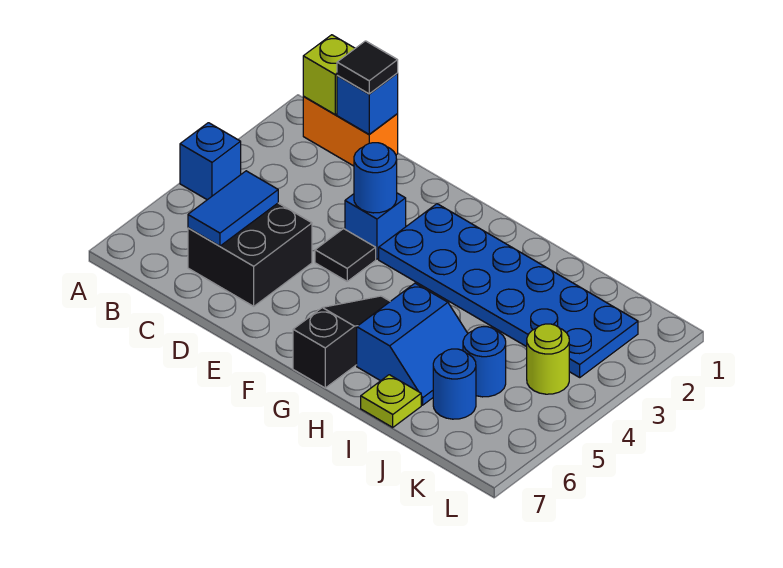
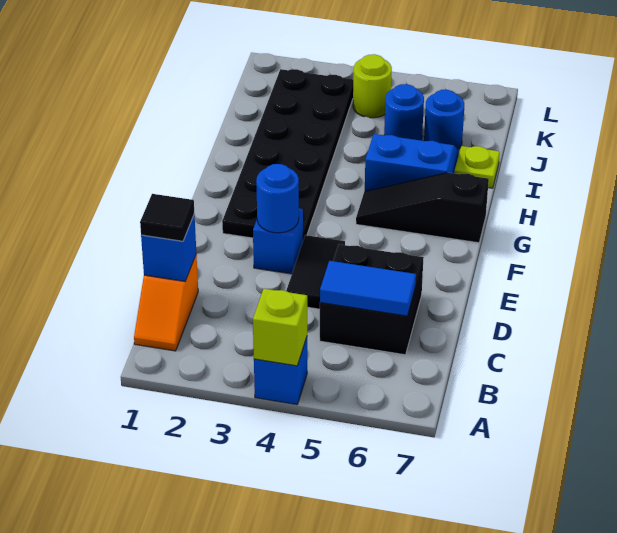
orange 1x2 brick [303,97,398,166] -> orange 1x2 slope [134,255,198,351]
lime 1x1 brick [303,35,355,115] -> lime 1x1 brick moved to [253,289,307,366]
black 1x1 tile [315,229,376,281] -> black 1x2 tile [286,235,345,309]
blue 2x6 plate [379,204,638,377] -> black 2x6 plate [222,69,353,239]

